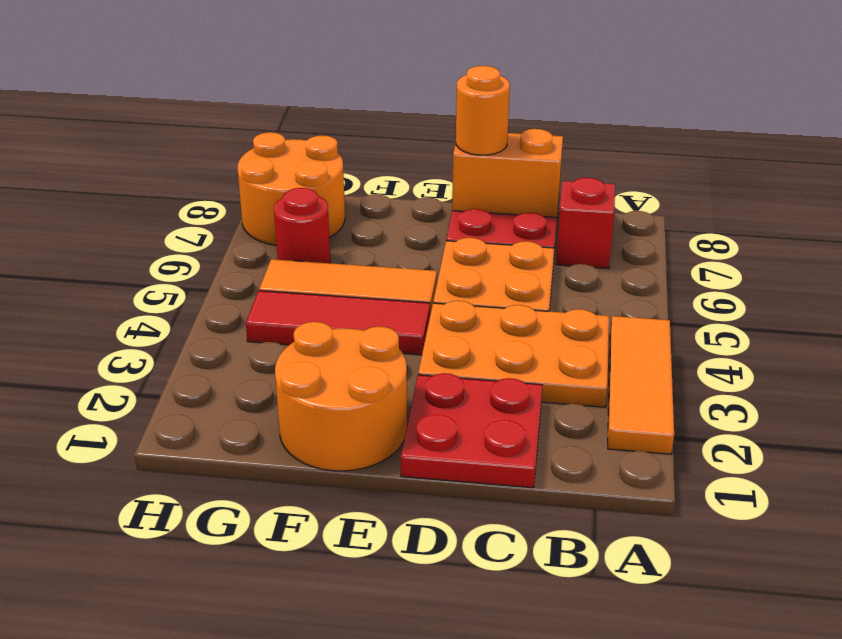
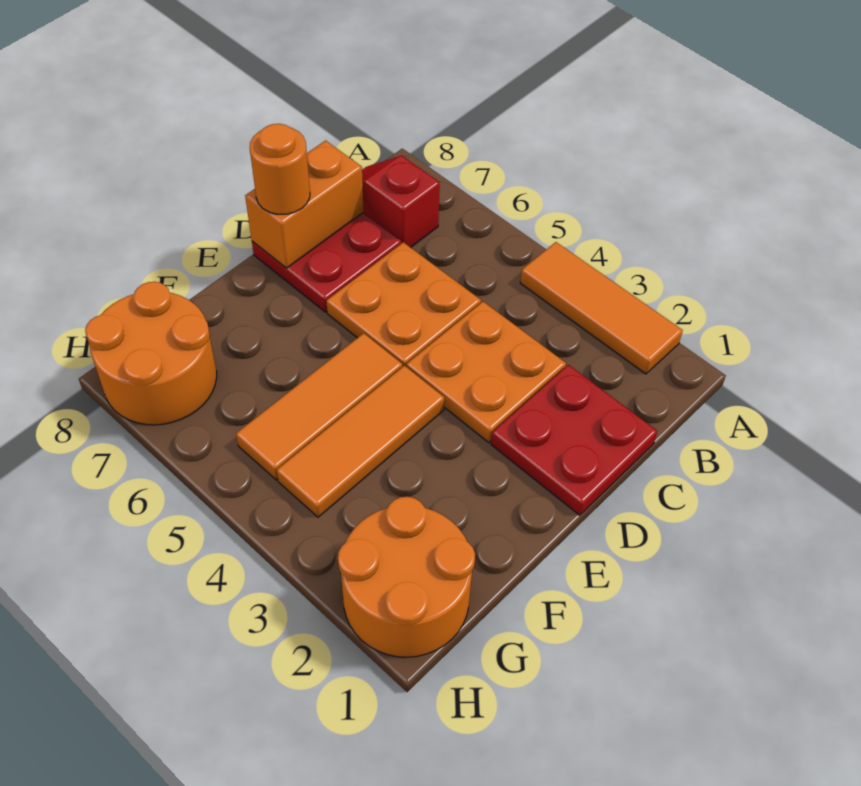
orange 2x3 plate [418,301,609,407] -> orange 2x2 plate [406,302,566,443]
orange 2x2 round brick [275,322,407,471] -> orange 2x2 round brick moved to [338,497,475,657]
red 1x3 tile [246,291,430,355] -> orange 1x3 tile [277,365,444,517]
red 1x1 round brick [274,188,330,263] -> none

